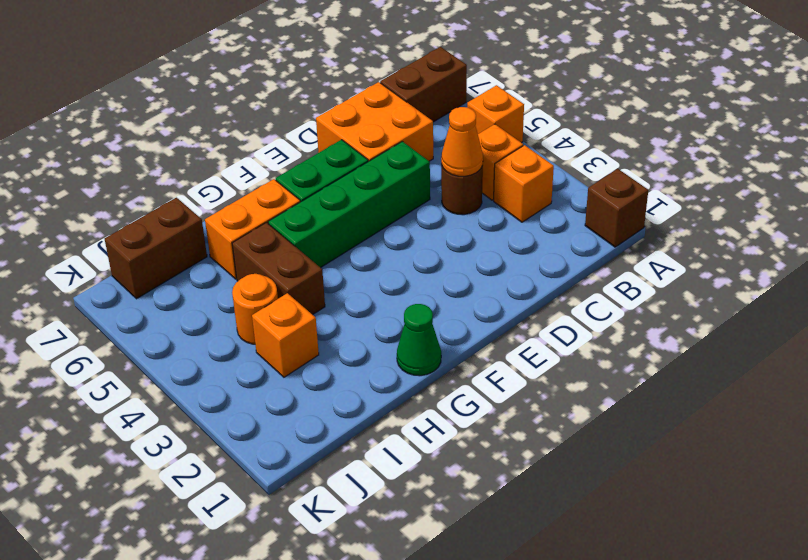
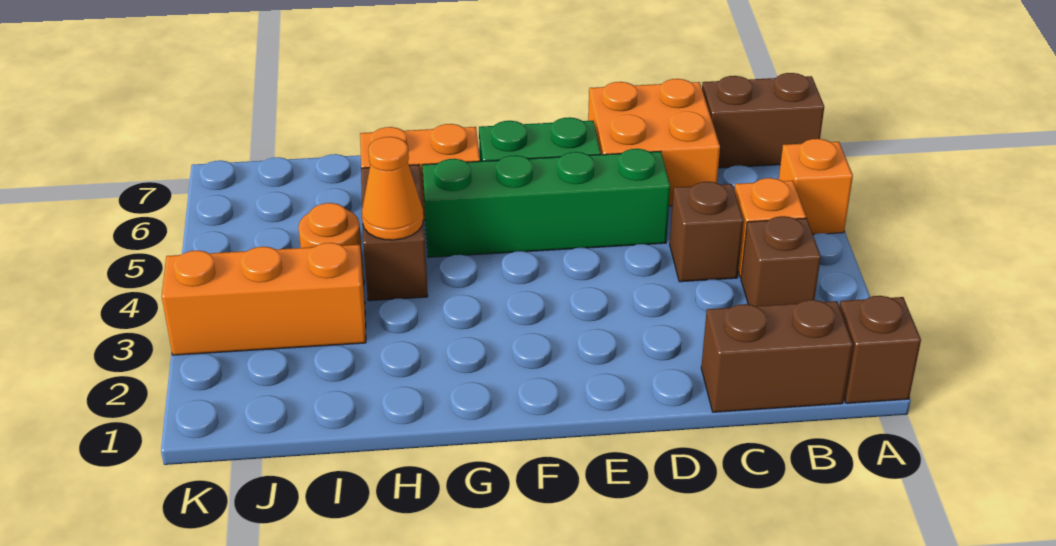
orange 1x1 brick [494,145,554,222] -> brown 1x1 brick [741,216,821,306]
brown 1x1 round brick [441,165,483,215] -> brown 1x1 brick [670,182,744,282]
orange 1x1 cone [441,107,483,176] -> orange 1x1 cone moved to [362,137,423,240]
green 1x1 cone [397,304,441,376] -> none
orange 1x1 brick [252,293,319,377] -> orange 1x3 brick [162,243,366,355]
brown 1x2 brick [105,198,207,299] -> brown 1x2 brick moved to [701,300,853,412]

